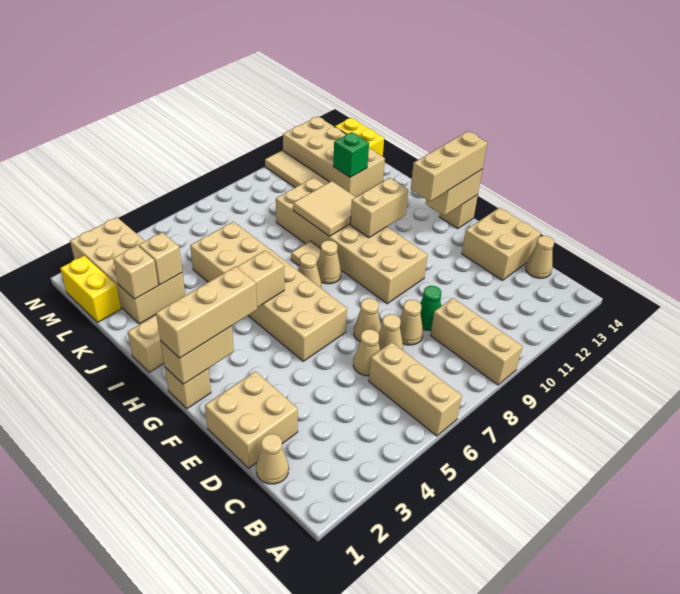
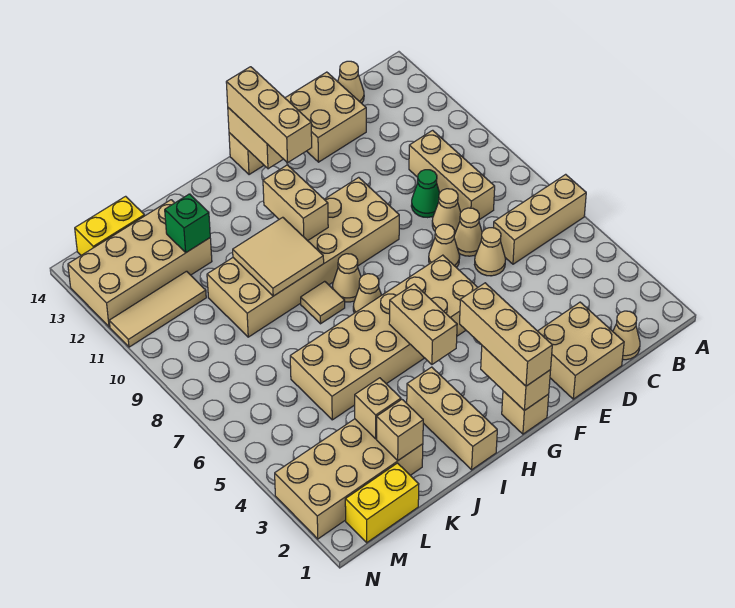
tan 1x3 brick [430,298,522,385] -> tan 1x3 brick turned to [409,130,495,220]

